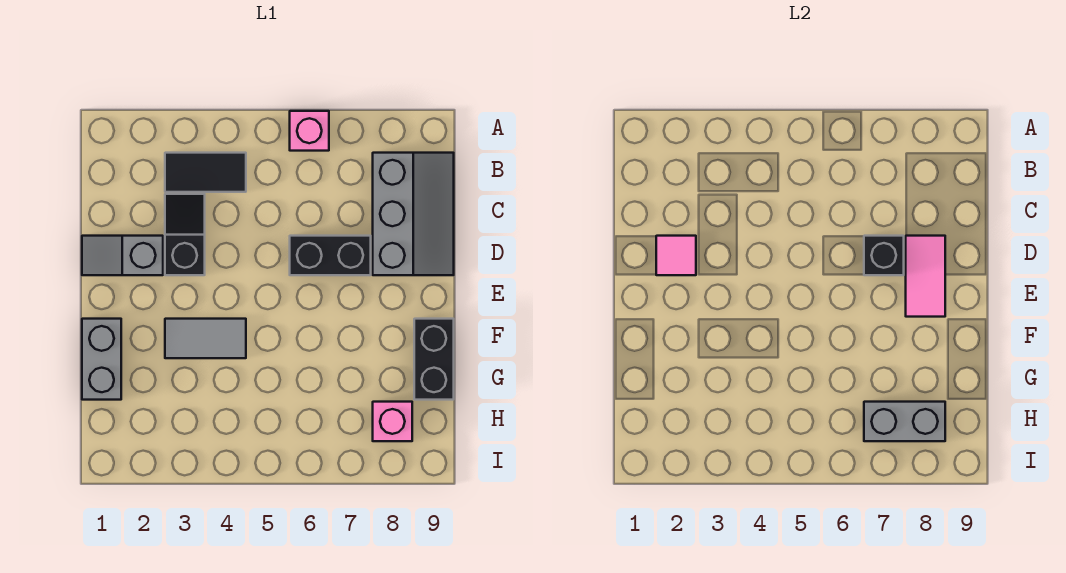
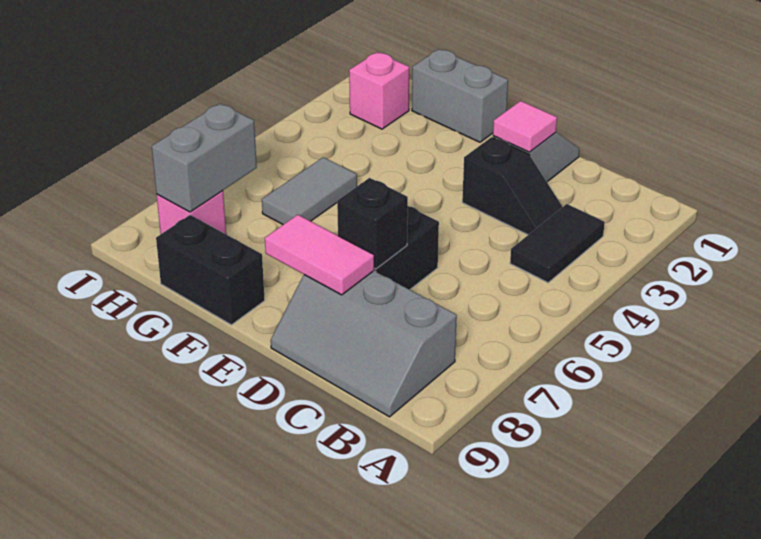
pink 1x1 brick [290,111,329,151] -> pink 1x1 brick moved to [349,52,409,129]
grey 1x2 tile [165,319,246,358] -> grey 1x2 tile moved to [262,157,357,225]

